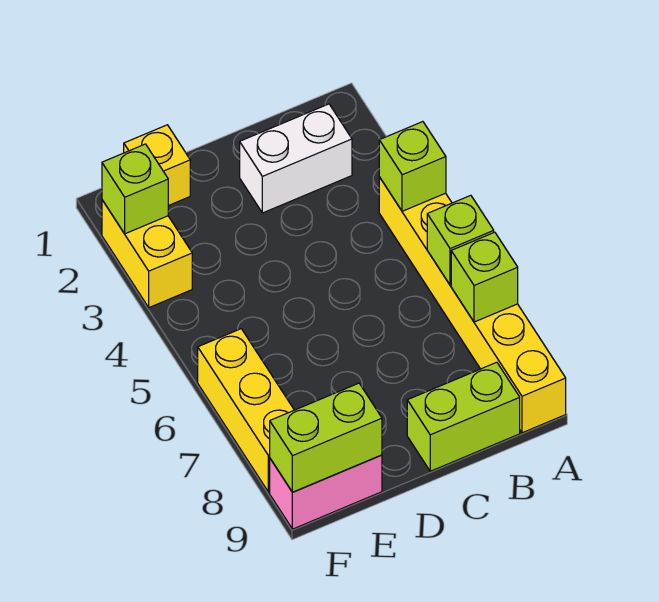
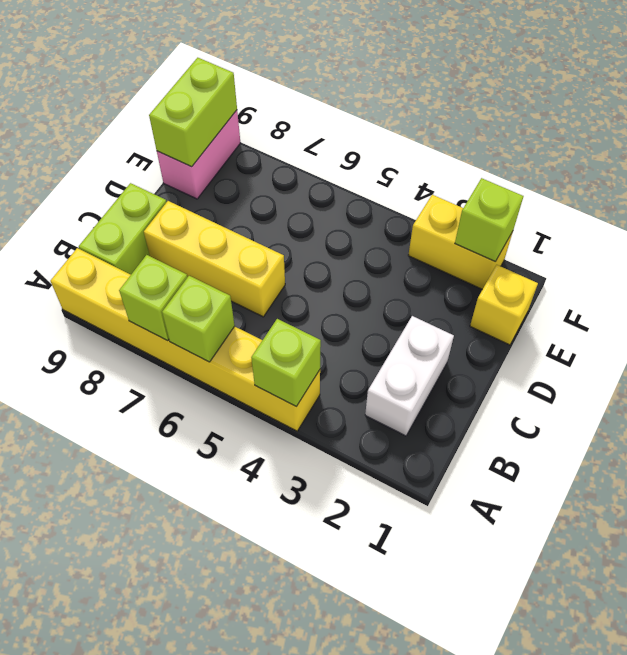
yellow 1x3 brick [198,329,294,492] -> yellow 1x3 brick moved to [144,201,285,317]

